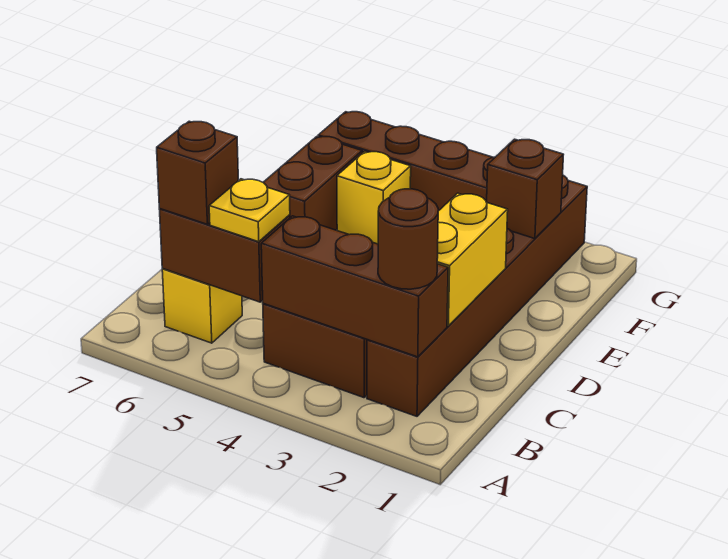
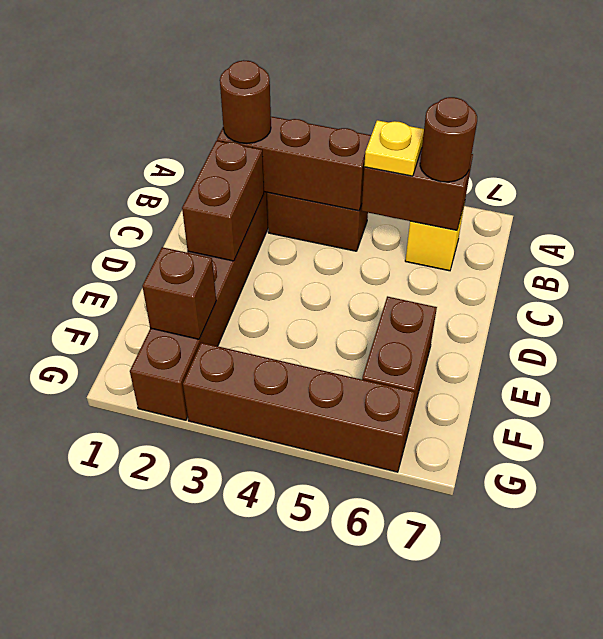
brown 1x1 brick [157,121,238,224] -> brown 1x1 round brick [420,97,477,182]
yellow 1x2 brick [437,193,508,326] -> brown 1x2 brick [182,141,264,261]
yellow 1x1 brick [337,151,411,244] -> none

